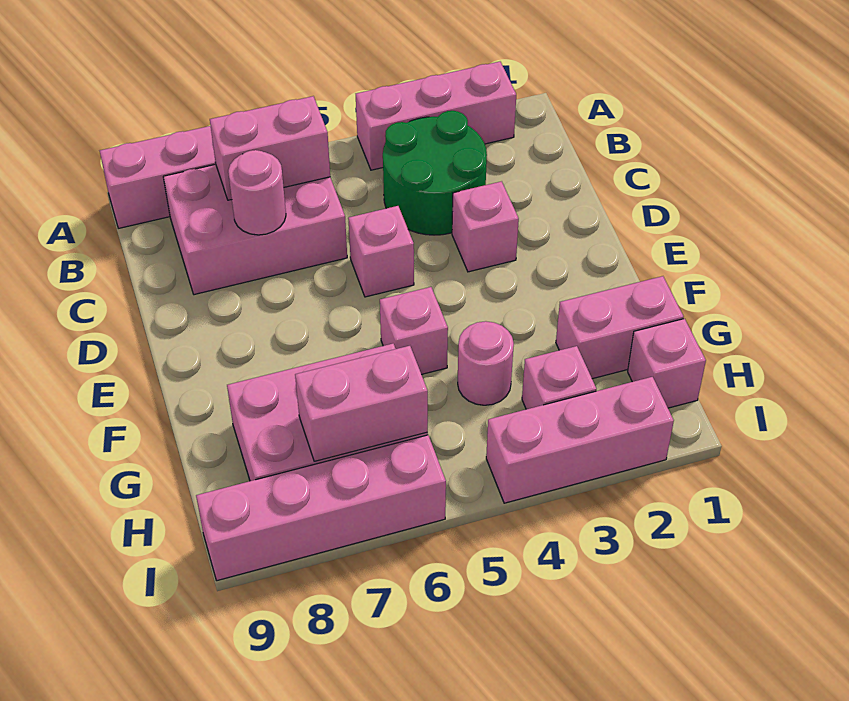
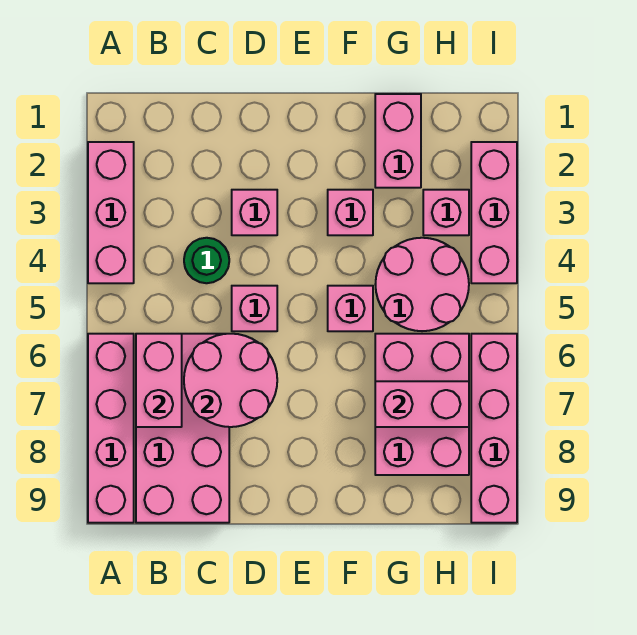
green 2x2 round brick [383,111,487,235] -> green 1x1 round brick [184,238,229,283]
pink 2x3 brick [163,164,347,295] -> pink 2x4 brick [136,334,229,523]
pink 1x1 round brick [228,150,286,235] -> pink 2x2 round brick [184,334,277,427]
pink 1x1 round brick [458,321,514,405] -> pink 2x2 round brick [375,238,469,331]
pink 1x1 brick [628,319,706,408] -> pink 1x1 brick moved to [328,190,373,235]
pink 1x2 brick [295,346,428,461] -> pink 1x2 brick turned to [375,381,469,427]

